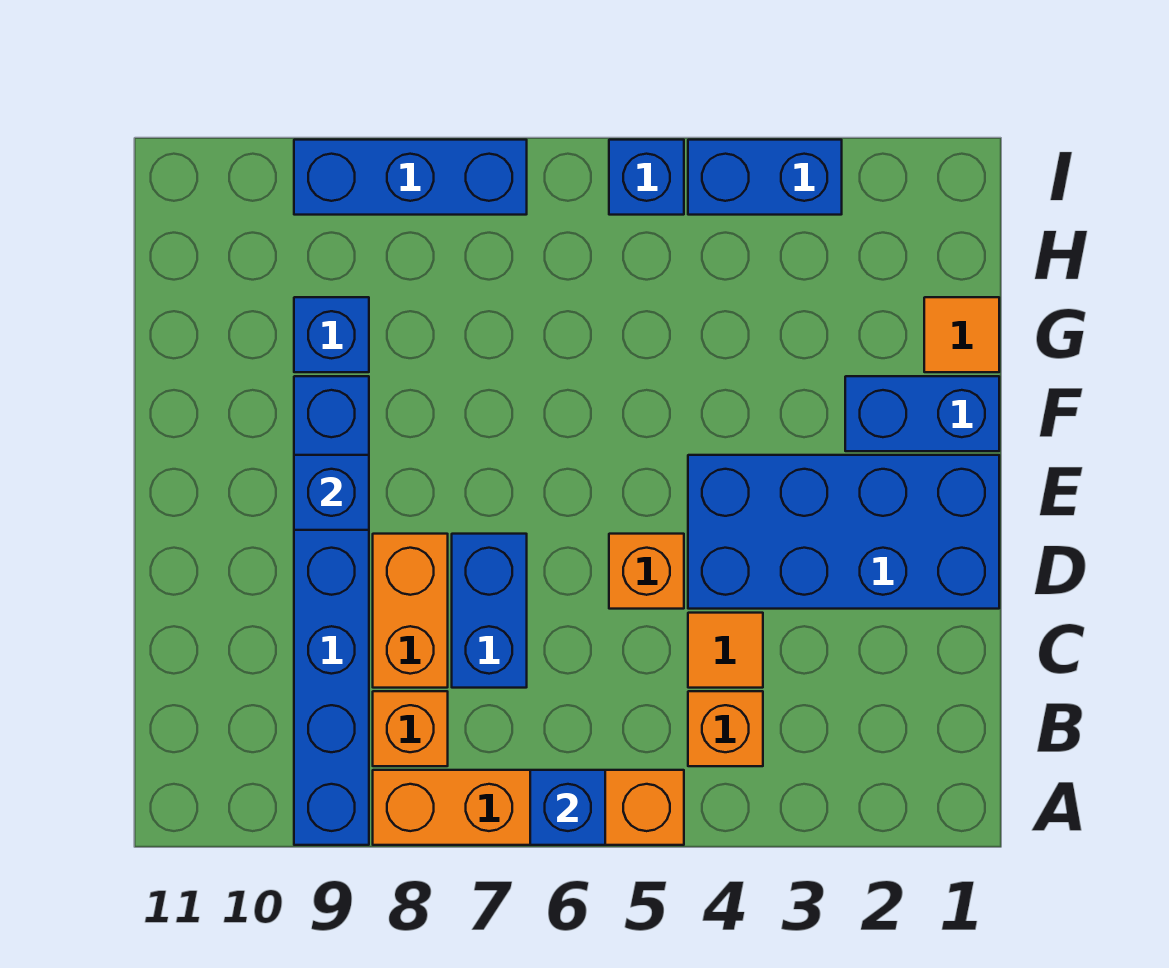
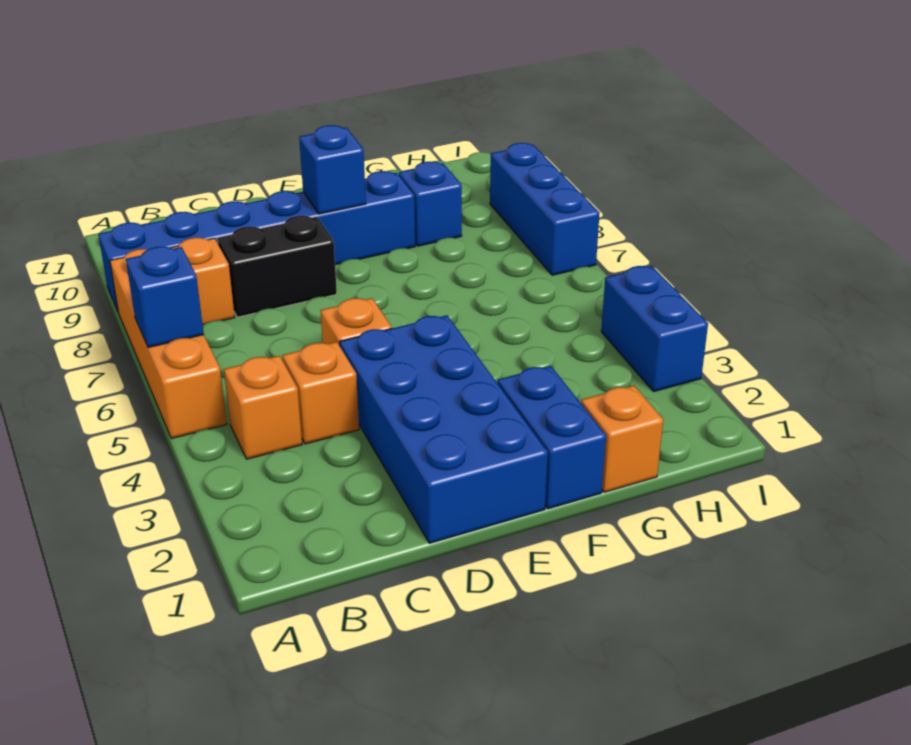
orange 1x1 tile [688,613,763,688] -> orange 1x1 brick [283,342,359,444]
blue 1x2 brick [452,534,527,688] -> none
orange 1x2 brick [373,534,448,688] -> black 1x2 brick [217,216,337,317]
orange 1x1 tile [924,297,999,372] -> orange 1x1 brick [581,386,663,492]
blue 1x1 brick [609,140,684,215] -> none

